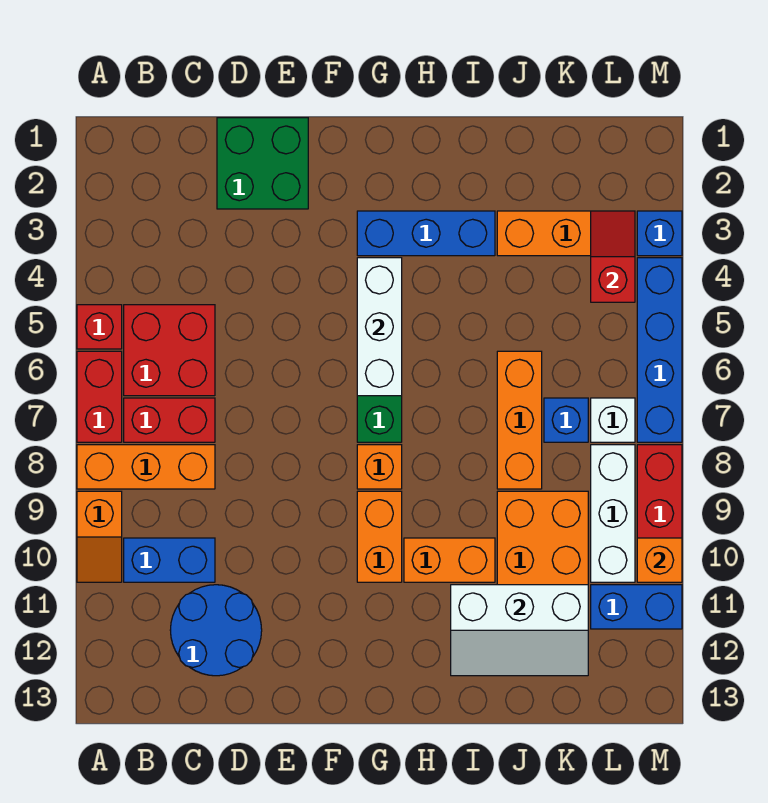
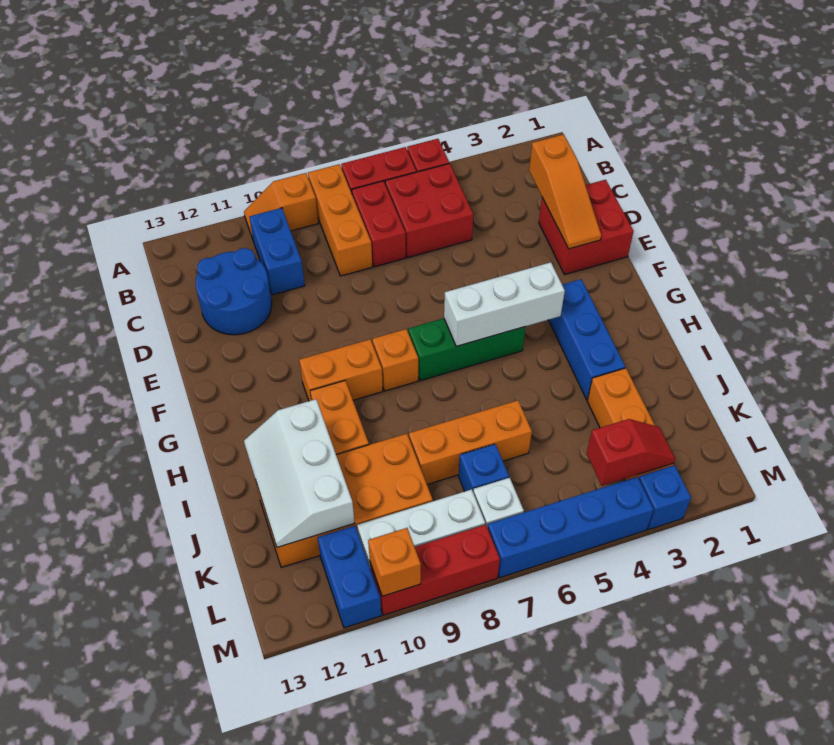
none -> orange 1x3 slope [529,134,601,249]
green 2x2 brick [217,118,308,209] -> red 2x2 brick [539,180,634,275]

